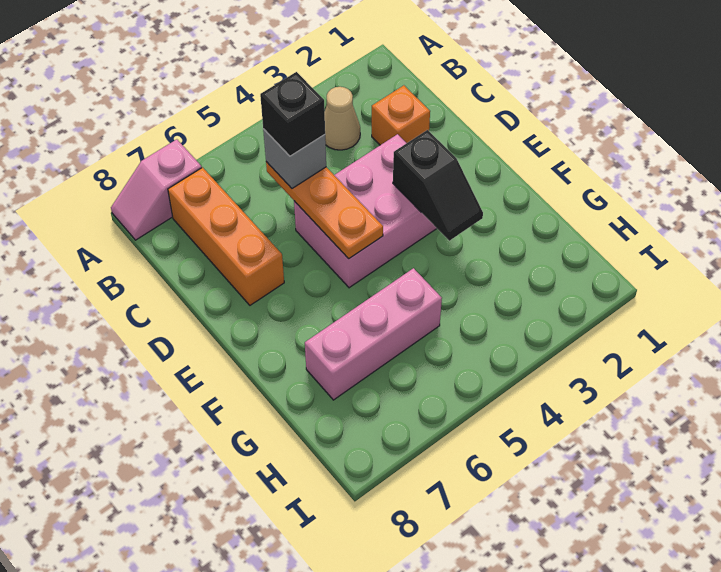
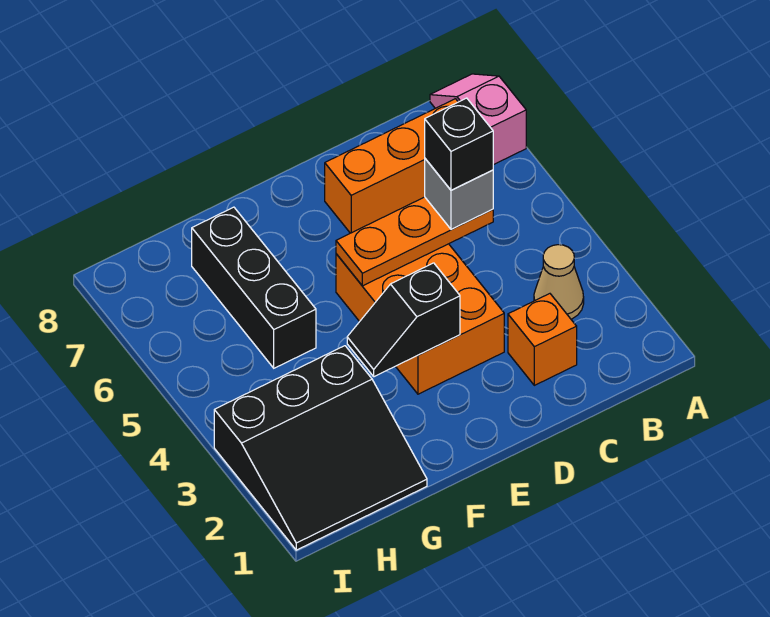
pink 2x3 brick [294,134,437,288] -> orange 2x3 brick [336,244,504,394]
none -> black 3x3 slope [214,346,427,550]
pink 1x3 brick [305,268,442,400] -> black 1x3 brick [192,207,316,368]

